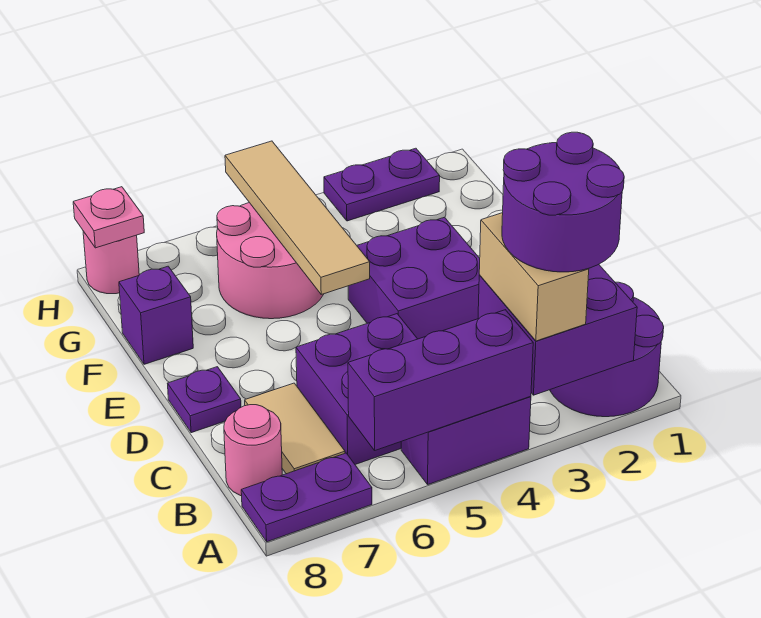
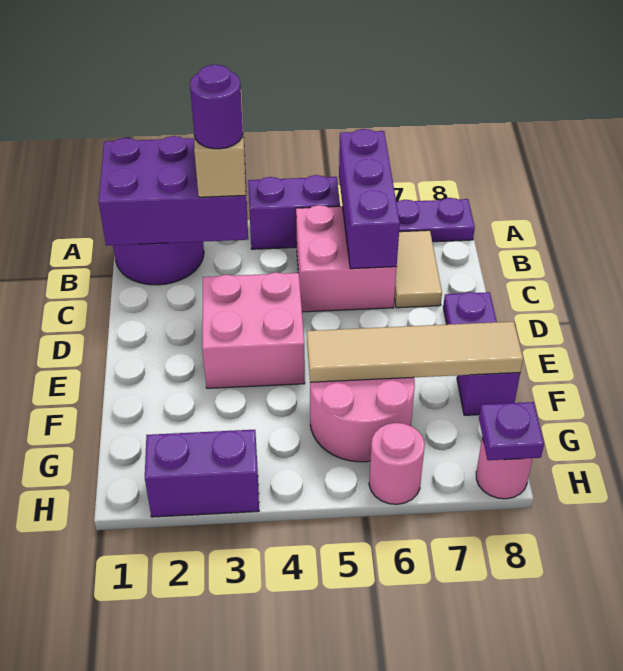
purple 2x2 brick [478,264,637,395] -> purple 2x3 brick [99,136,248,246]
purple 2x2 round brick [502,132,624,272] -> purple 1x1 round brick [190,65,243,149]
purple 1x3 brick [348,310,533,450] -> purple 1x3 brick turned to [339,129,400,269]
purple 2x2 brick [296,314,417,465] -> pink 2x2 brick [296,205,397,312]
pink 1x1 round brick [224,405,282,496] -> pink 1x1 round brick moved to [369,423,425,504]
purple 2x2 brick [348,217,480,339] -> pink 2x2 brick [202,272,305,388]
tan 1x4 tile [225,141,370,294] -> tan 1x4 tile turned to [307,322,523,382]
purple 1x2 plate [324,148,440,221] -> purple 1x2 brick [145,430,259,517]
pink 1x1 plate [73,187,144,248] -> purple 1x1 plate [479,402,544,460]

